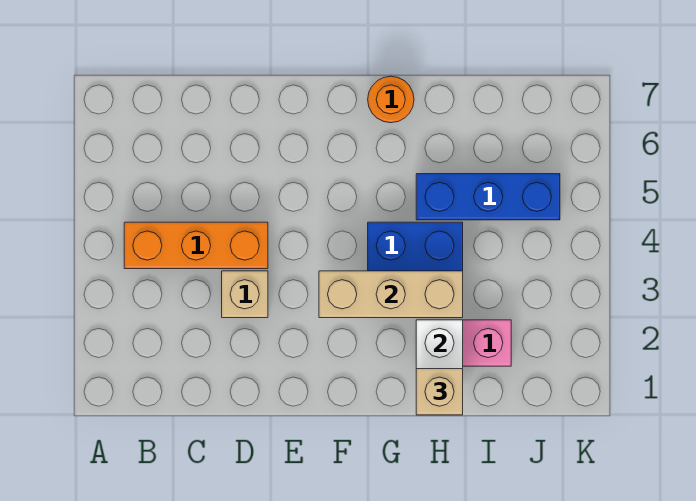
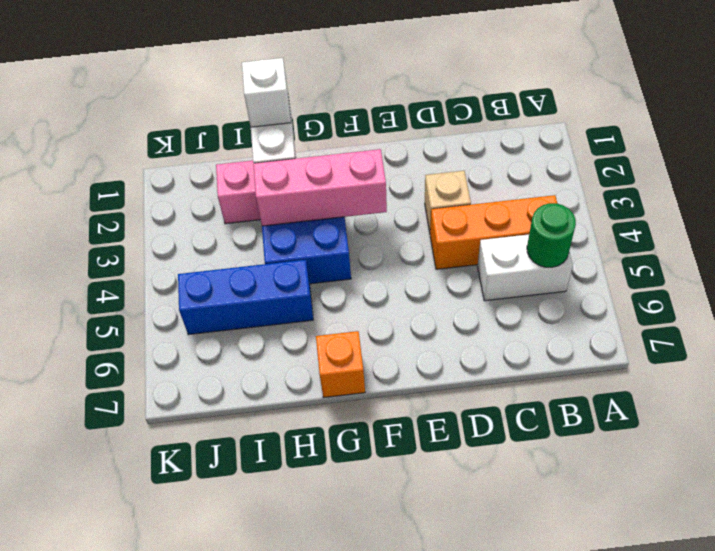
none -> white 1x2 brick [478,234,573,301]
none -> green 1x1 round brick [527,203,576,267]
tan 1x3 brick [319,271,463,318] -> pink 1x3 brick [253,149,387,226]
orange 1x1 round brick [368,76,414,123] -> orange 1x1 brick [316,331,365,397]
tan 1x1 brick [416,369,463,415] -> white 1x1 brick [242,58,291,127]

